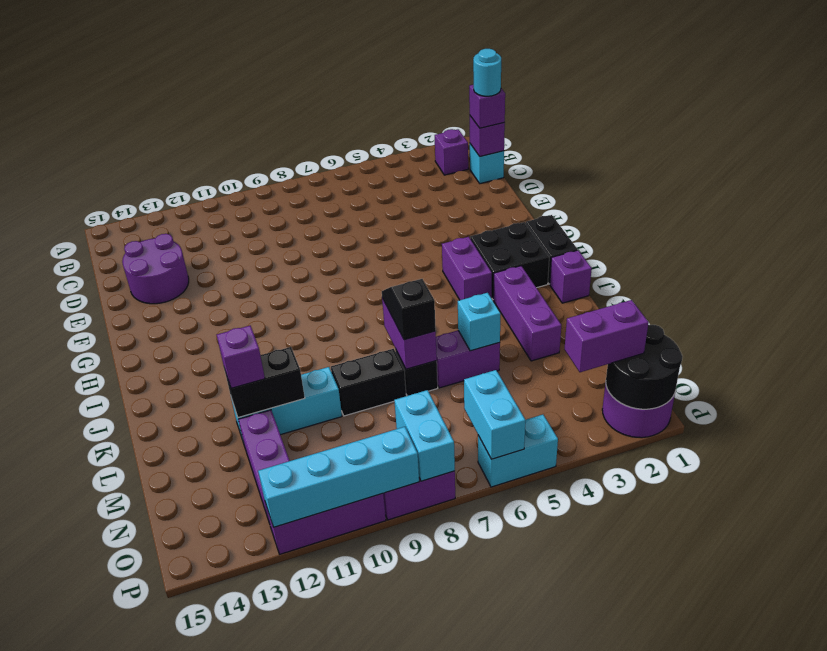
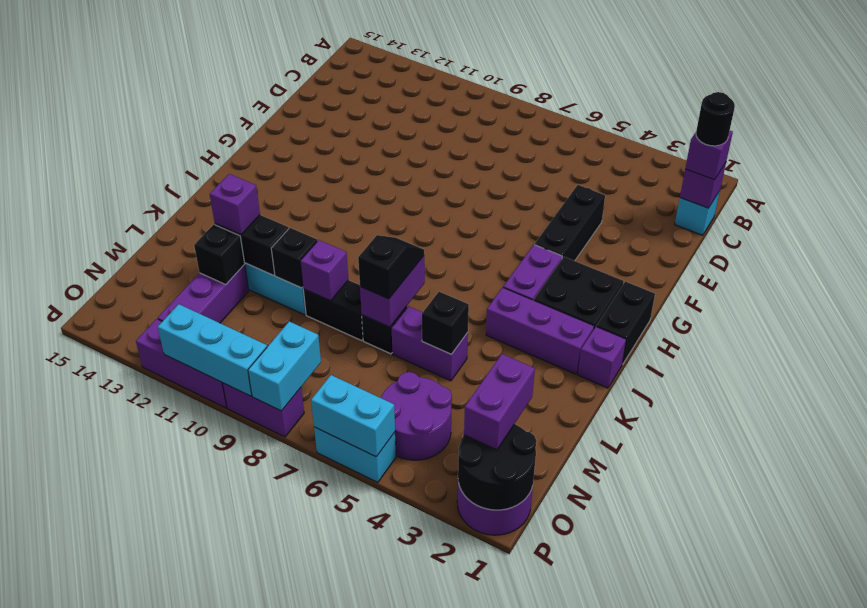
purple 1x1 brick [435,129,468,175] -> purple 1x1 brick moved to [300,240,348,301]
cyan 1x1 round brick [473,49,501,96] -> black 1x1 round brick [696,92,735,146]
purple 2x2 round brick [122,234,189,304] -> purple 2x2 round brick moved to [381,372,452,460]
none -> black 1x3 brick [535,185,605,261]
purple 1x3 brick [493,266,561,361] -> purple 1x3 brick turned to [486,287,594,374]
cyan 1x1 brick [458,293,501,351] -> black 1x1 brick [422,292,469,354]
none -> black 1x1 brick [271,228,317,288]
none -> black 1x1 brick [194,225,245,284]
purple 1x2 brick [564,300,649,372] -> purple 1x2 brick turned to [464,354,535,450]
cyan 1x2 brick [464,370,526,459] -> cyan 1x2 brick turned to [311,375,395,457]
cyan 1x4 brick [258,427,419,527] -> cyan 1x3 brick [158,304,267,396]

